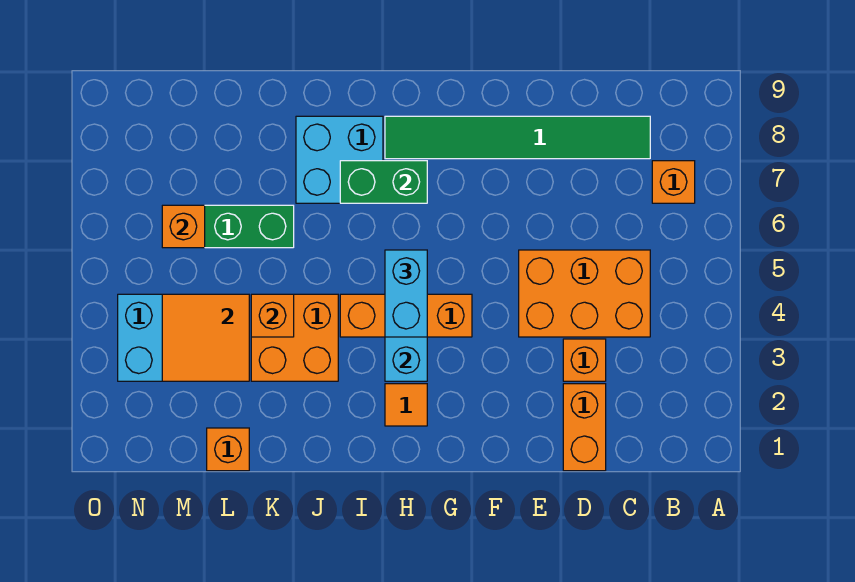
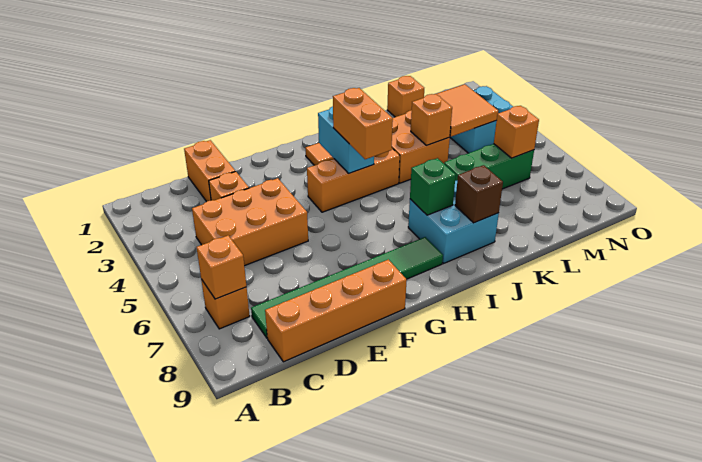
none -> orange 1x1 brick [197,235,246,299]
none -> orange 1x4 brick [265,259,407,362]
cyan 1x2 brick [385,250,427,337] -> orange 1x2 brick [333,88,393,159]
green 1x2 brick [340,161,427,203] -> green 1x1 brick [410,158,456,215]
none -> brown 1x1 brick [455,165,503,223]

